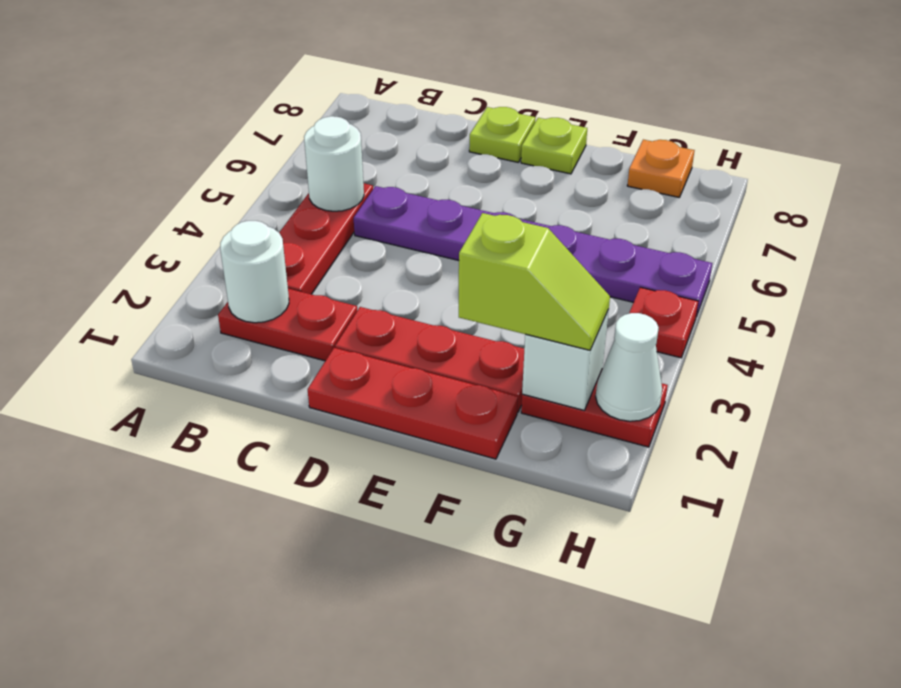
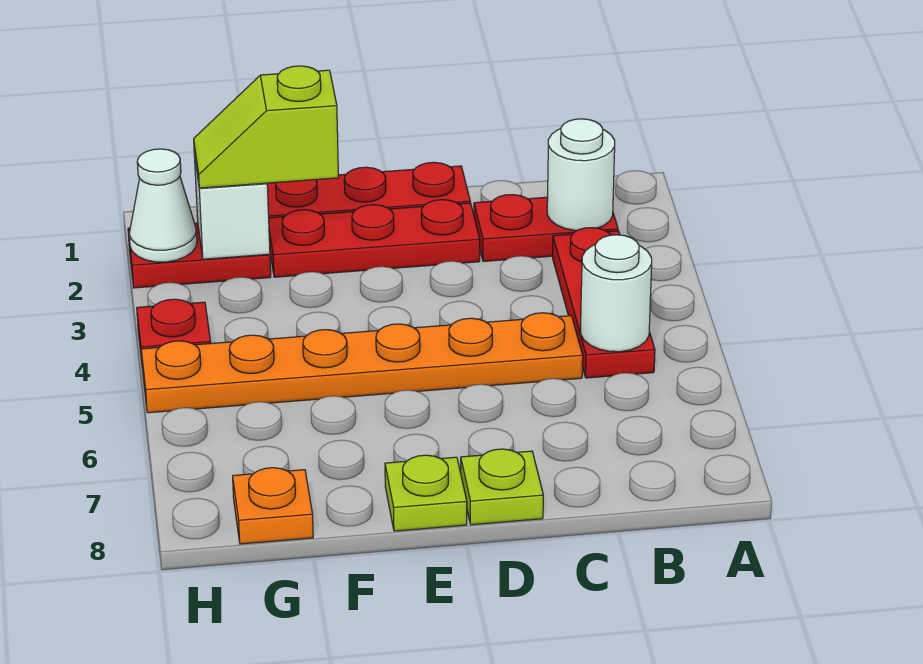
purple 1x6 plate [354,186,712,316] -> orange 1x6 plate [141,313,583,413]

